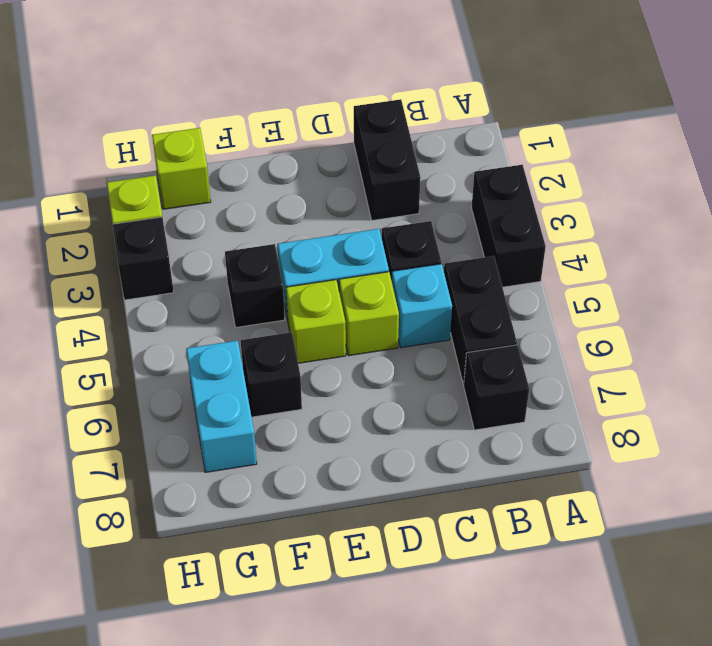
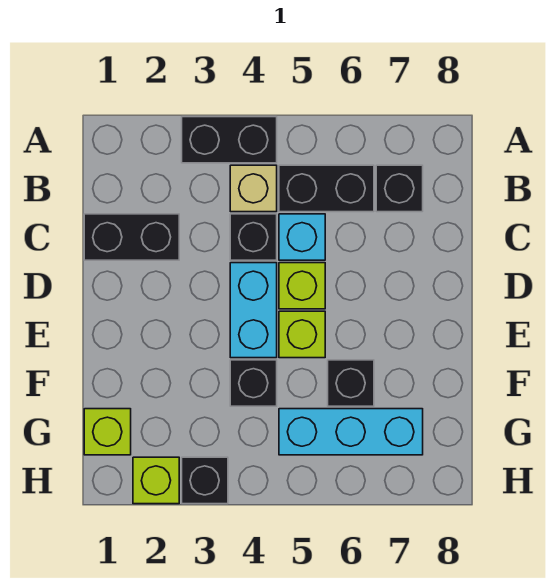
none -> tan 1x1 brick [230,165,277,212]
cyan 1x2 brick [186,340,257,473] -> cyan 1x3 brick [279,409,423,455]

